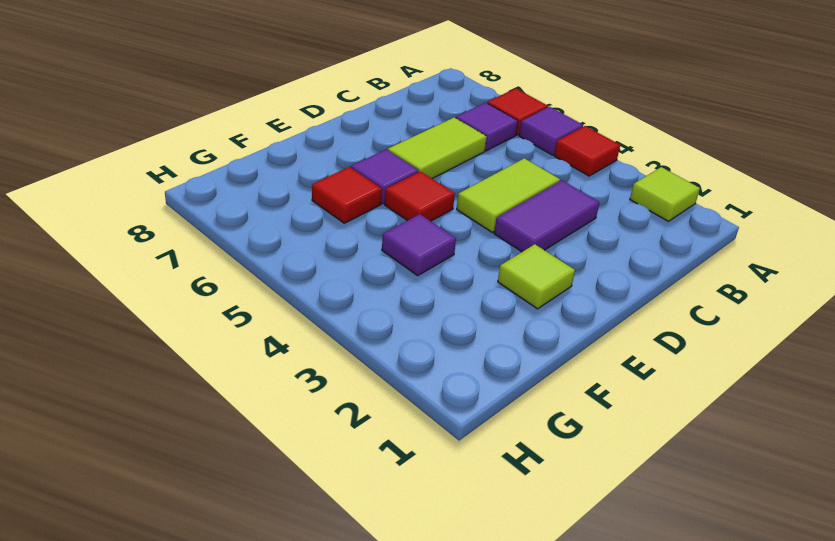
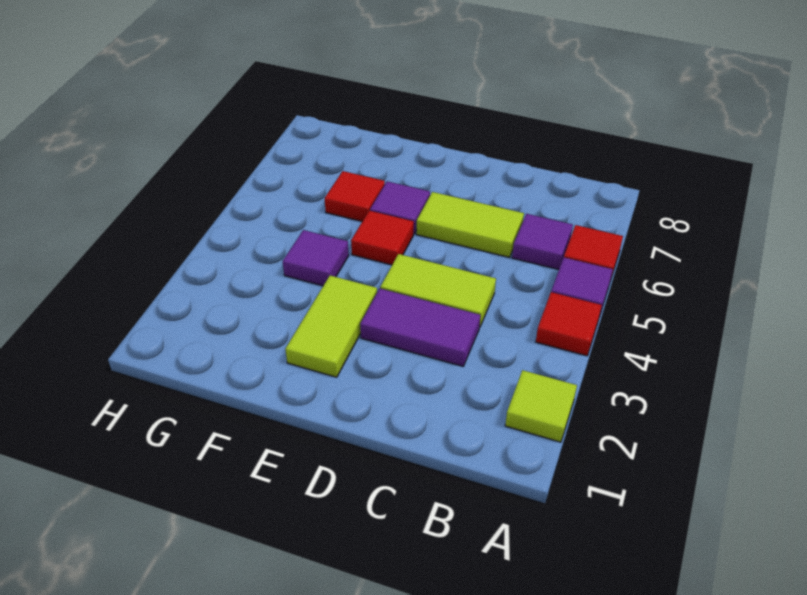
lime 1x1 tile [498,244,575,309] -> lime 1x2 tile [285,276,377,377]

